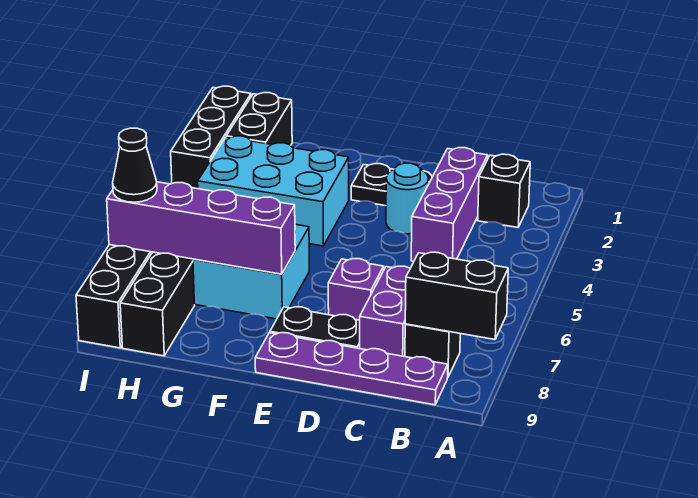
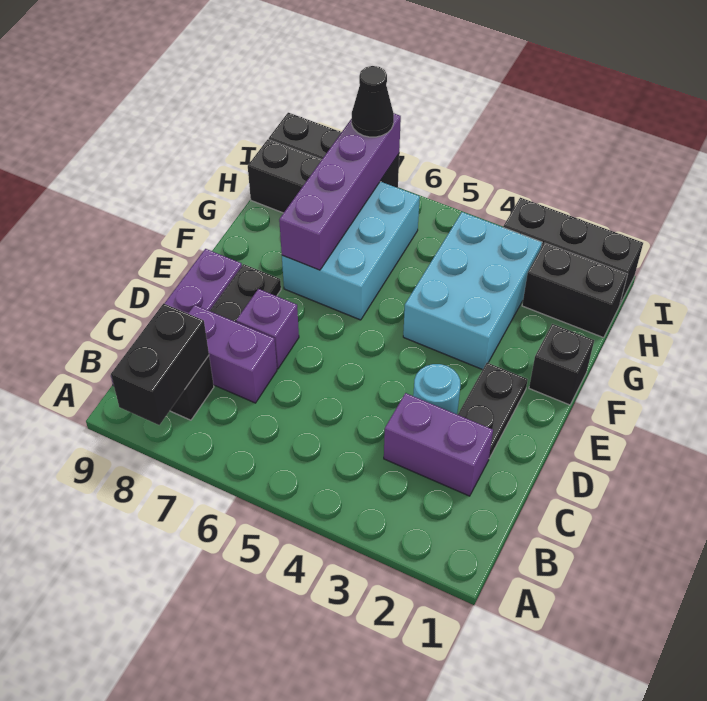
black 1x1 brick [478,154,530,227] -> black 1x1 brick moved to [529,324,594,405]
purple 1x3 brick [411,148,488,261] -> purple 1x2 brick [384,393,493,496]

